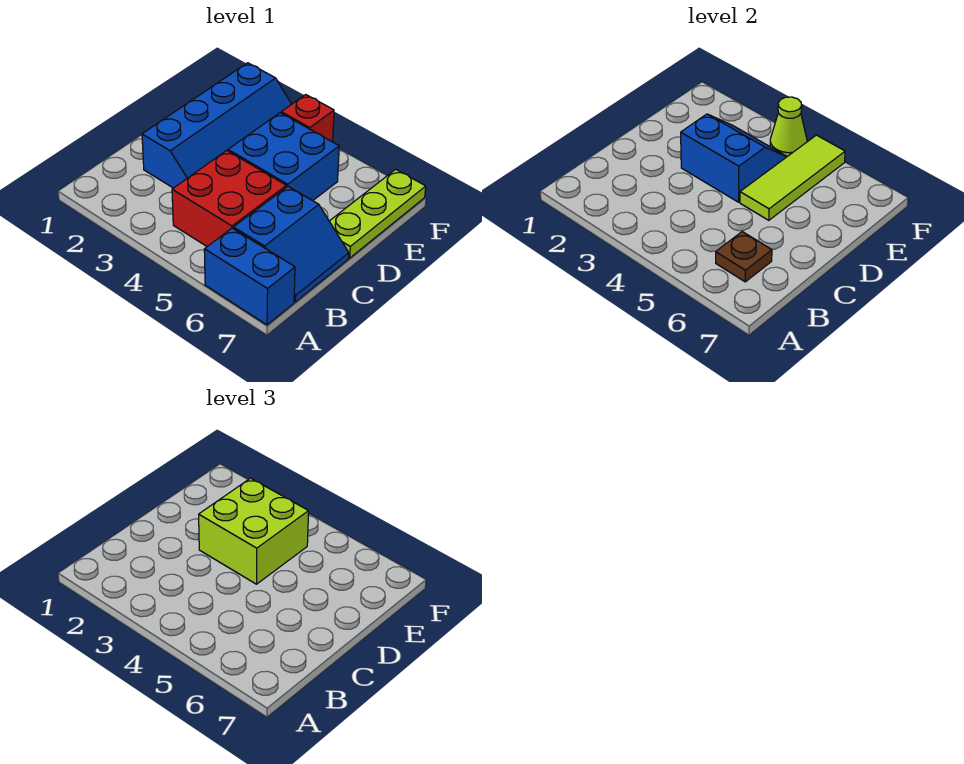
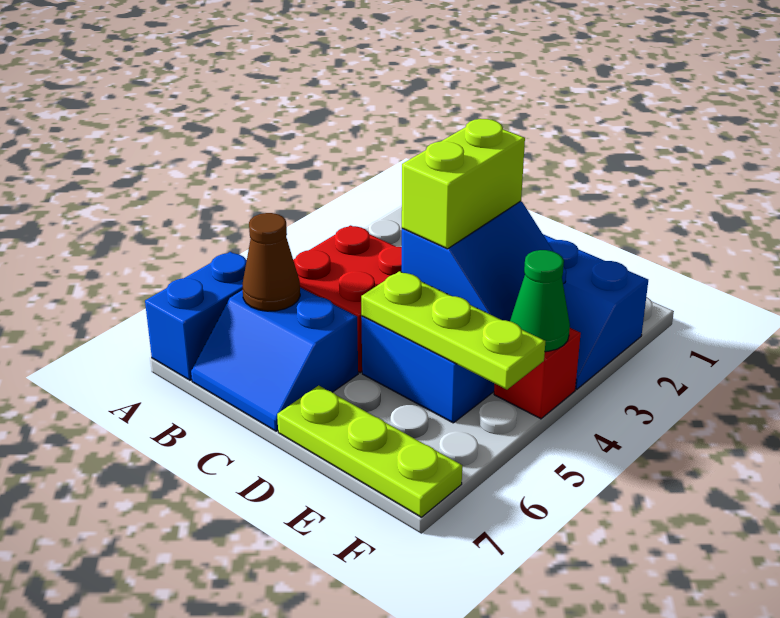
brown 1x1 plate [716,232,772,282] -> brown 1x1 cone [243,213,300,311]
lime 2x2 brick [199,478,309,584] -> lime 1x2 brick [402,119,525,249]
lime 1x3 tile [740,135,845,220] -> lime 1x3 plate [361,271,545,390]
lime 1x1 cone [770,97,807,156] -> green 1x1 cone [510,250,570,352]

